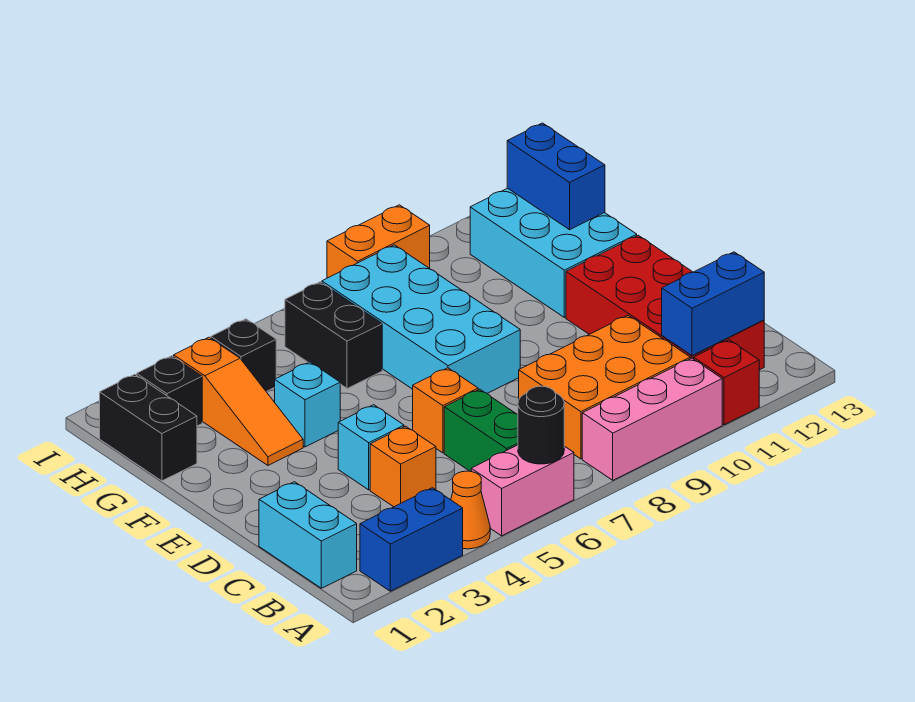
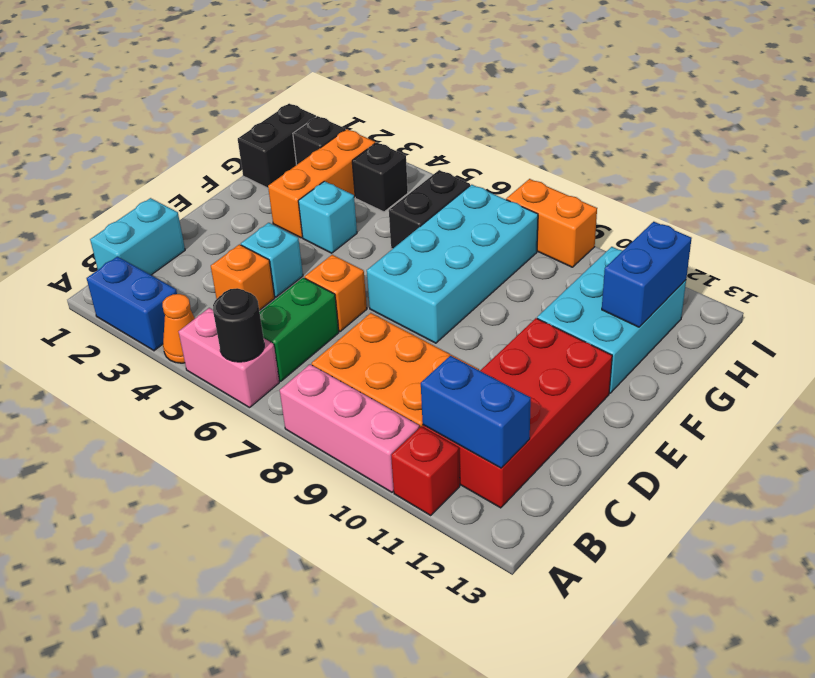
orange 1x3 slope [174,337,303,465] -> orange 1x3 brick [268,129,375,238]

